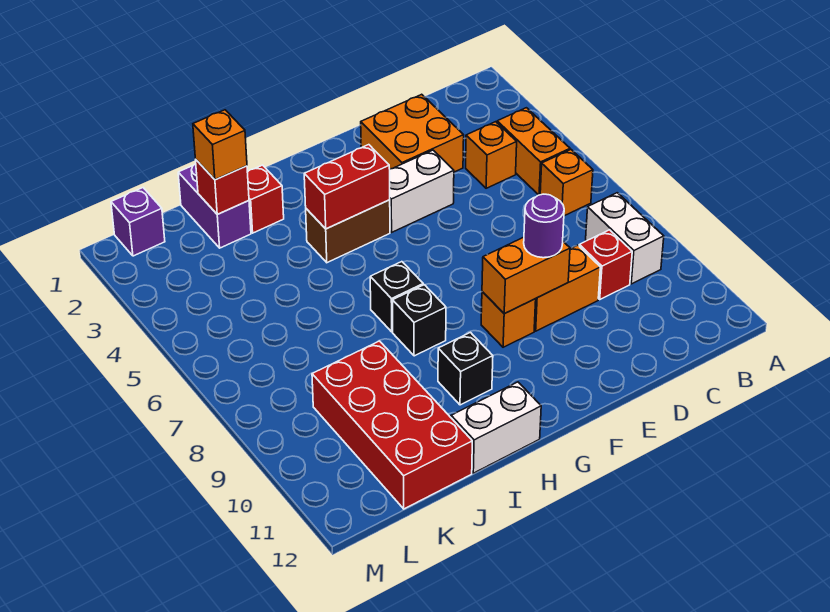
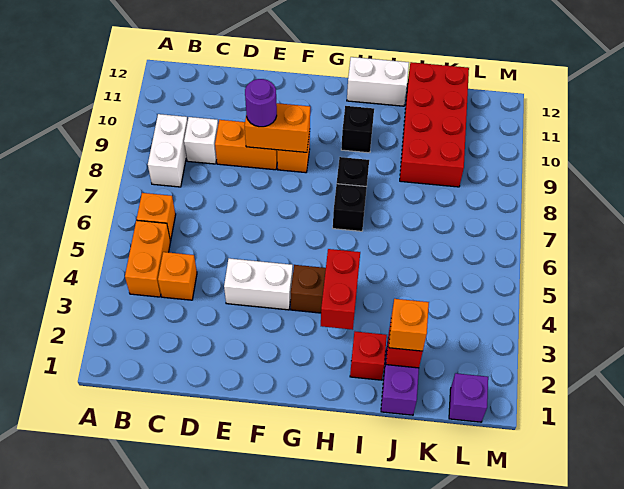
red 1x1 brick [579,230,632,299] -> white 1x1 brick [184,117,218,164]
orange 2x2 brick [361,94,464,172] -> none
red 1x2 brick [304,145,390,229] -> red 1x2 brick turned to [321,249,360,330]

